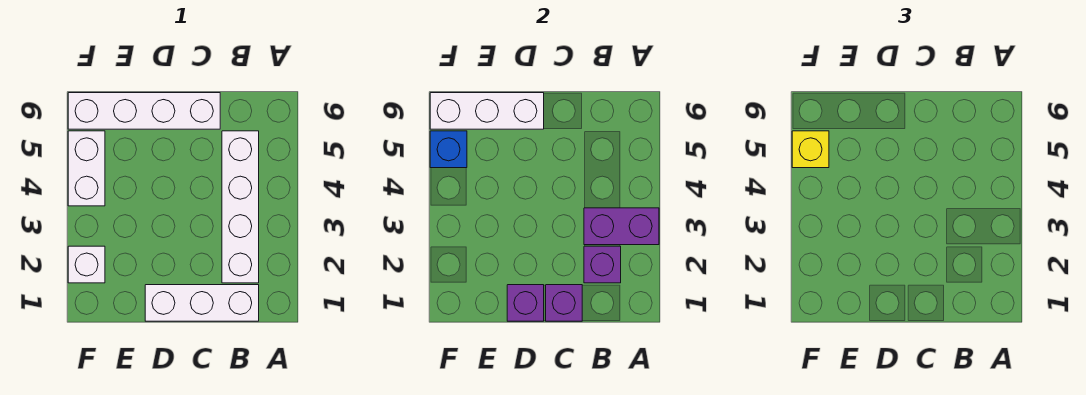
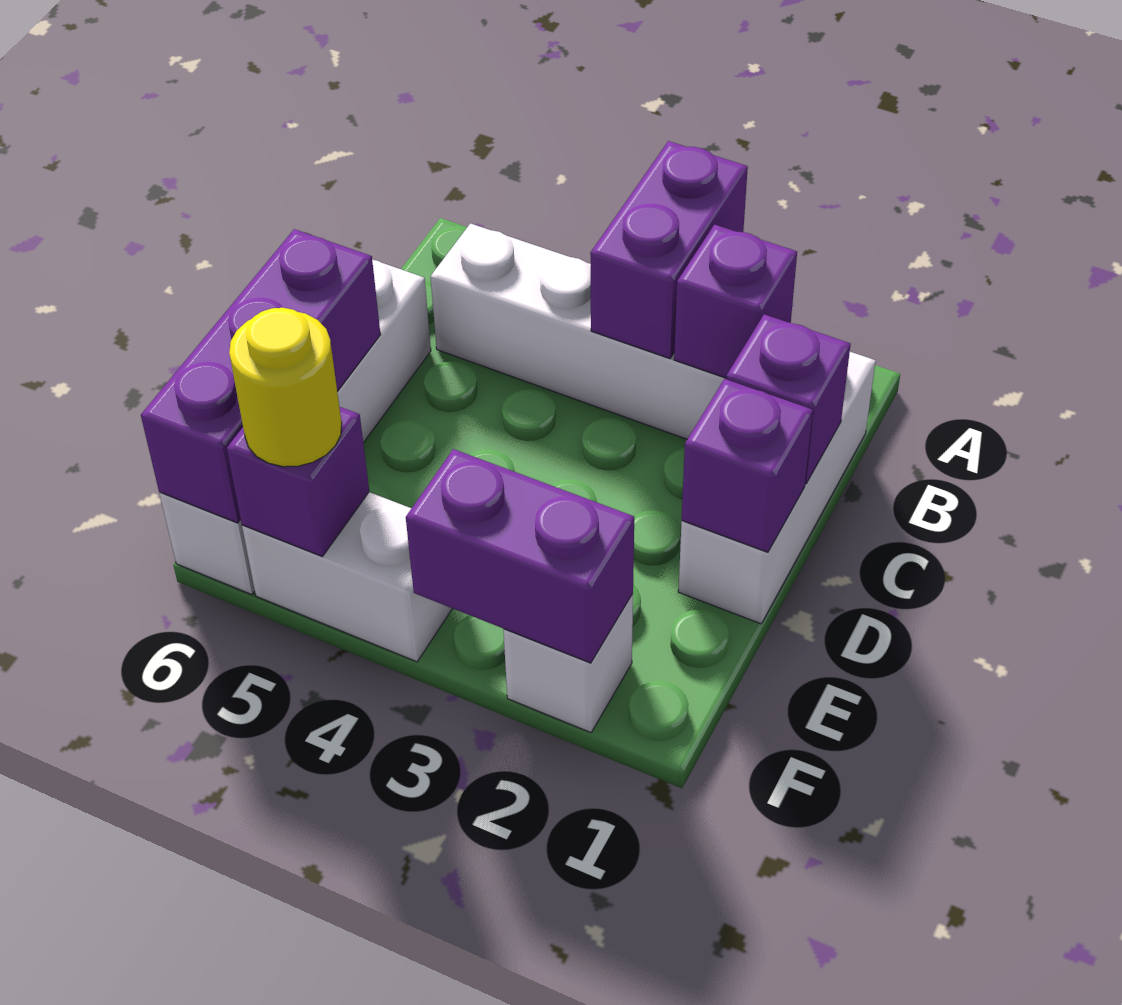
white 1x3 brick [430,93,544,129] -> purple 1x3 brick [141,229,381,523]
none -> purple 1x2 brick [406,449,634,663]
blue 1x1 brick [430,131,467,168] -> purple 1x1 brick [227,407,369,556]
yellow 1x1 brick [792,131,829,168] -> yellow 1x1 round brick [229,308,342,467]

